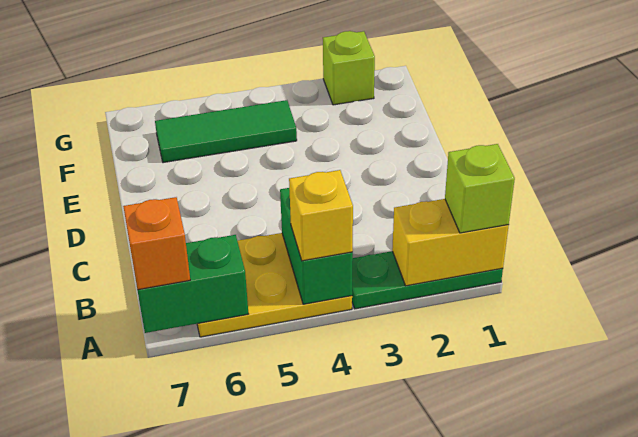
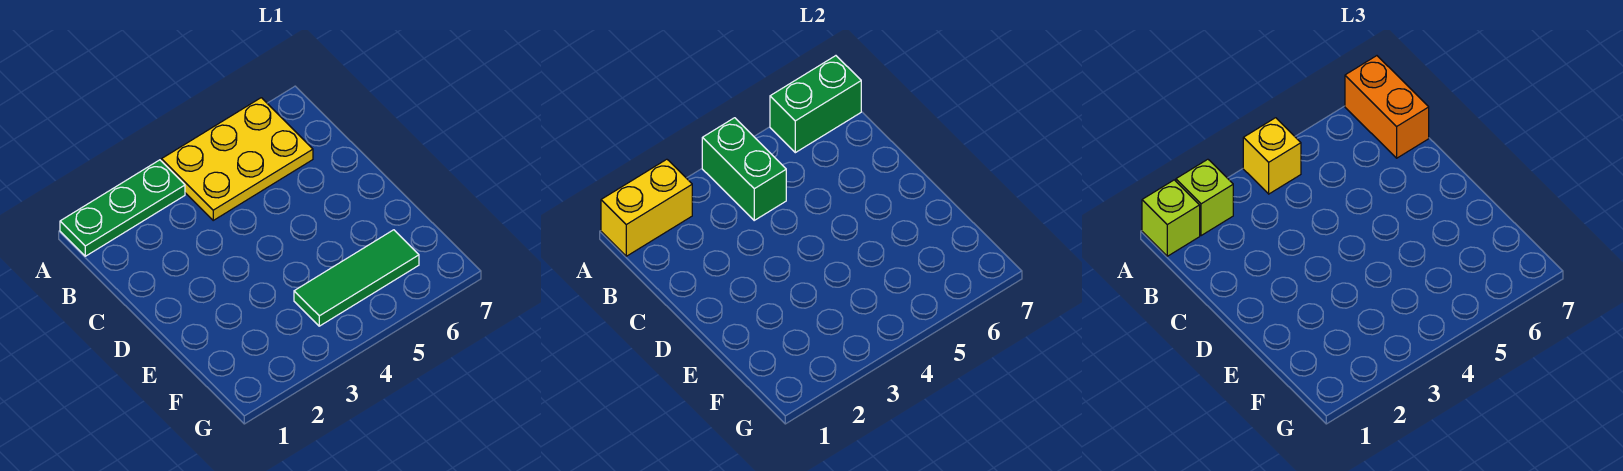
orange 1x1 brick [123,197,190,290] -> orange 1x2 brick [1345,56,1429,158]
lime 1x1 brick [323,31,375,105] -> lime 1x1 brick moved to [1176,159,1233,236]

